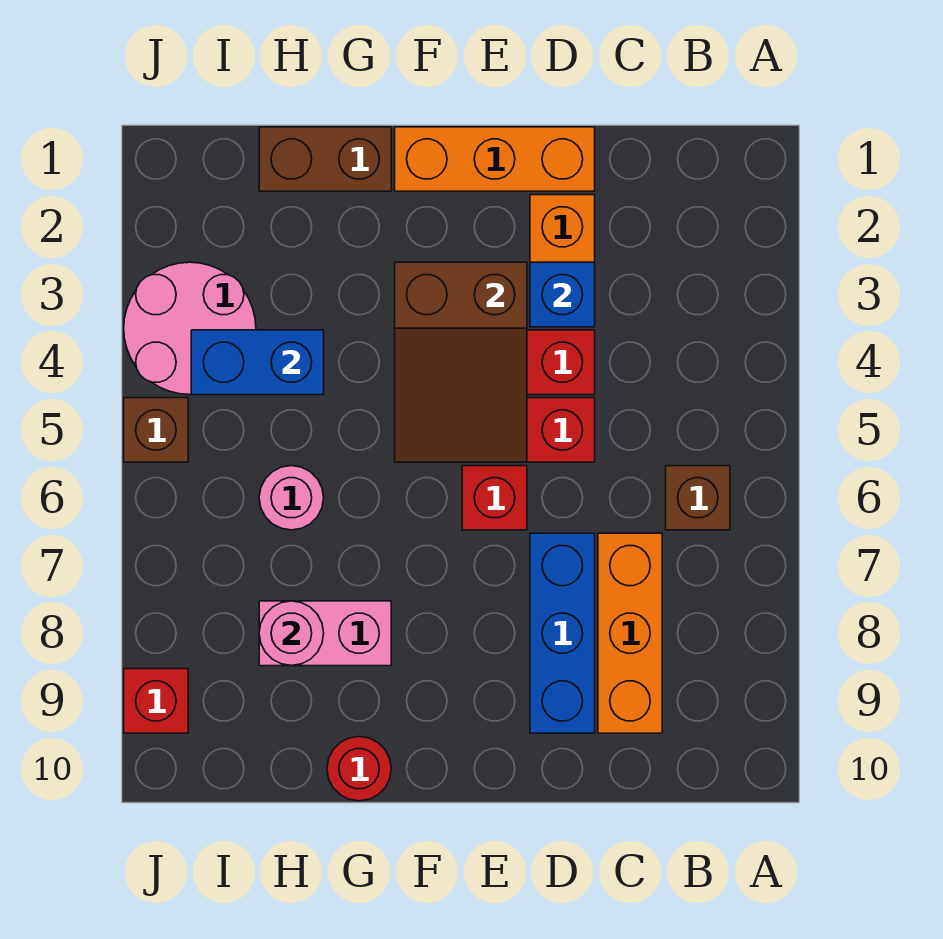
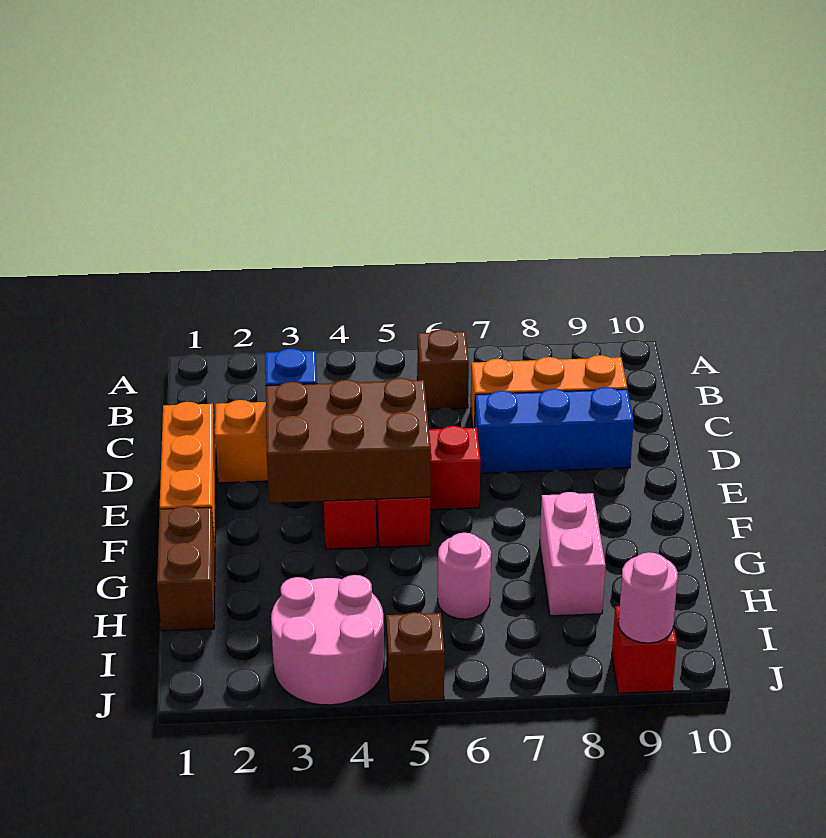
brown 2x3 slope [395,262,527,462] -> brown 2x3 brick [266,378,431,503]
red 1x1 round brick [327,737,391,801] -> none
blue 1x2 brick [191,330,324,395] -> none
pink 1x1 round brick [259,601,324,666] -> pink 1x1 round brick moved to [618,552,678,643]

